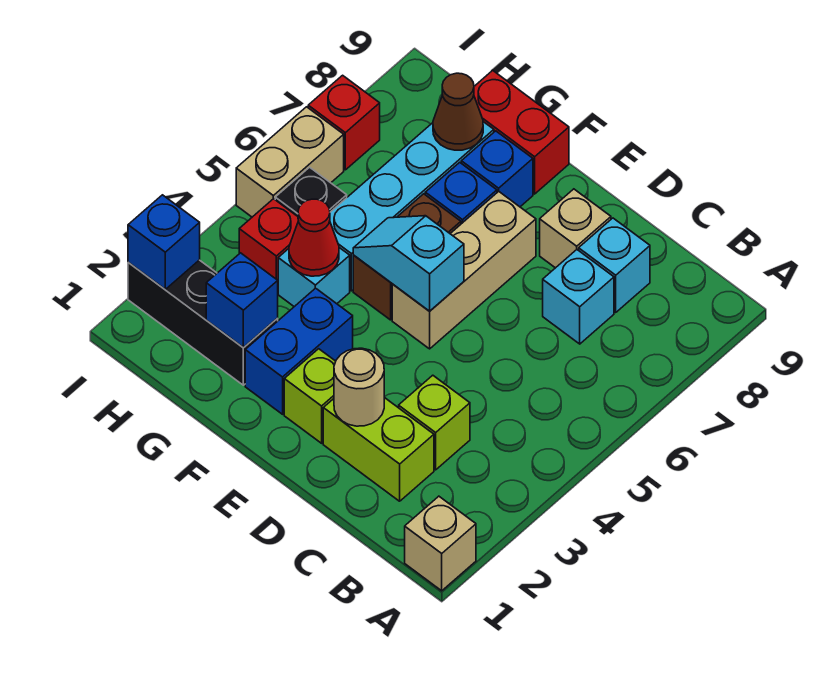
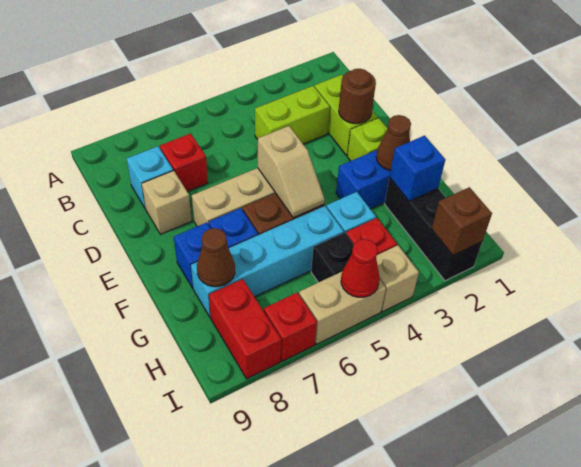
tan 1x1 brick [405,496,476,591] -> tan 1x1 brick moved to [376,245,419,312]
lime 1x1 brick [399,375,470,470] -> lime 1x2 brick [255,86,330,144]
cyan 1x1 brick [543,250,614,344] -> red 1x1 brick [160,133,208,192]
tan 1x1 round brick [334,348,384,426] -> brown 1x1 round brick [339,69,376,124]
cyan 1x2 slope [353,216,464,311] -> tan 1x2 slope [258,126,325,218]
none -> brown 1x1 cone [376,115,411,171]
red 1x2 brick [474,70,569,194] -> red 1x2 brick moved to [209,279,281,379]
red 1x1 cone [289,199,339,276] -> red 1x1 cone moved to [341,239,380,297]
blue 1x1 brick [128,195,200,289] -> brown 1x1 brick [432,187,492,255]

